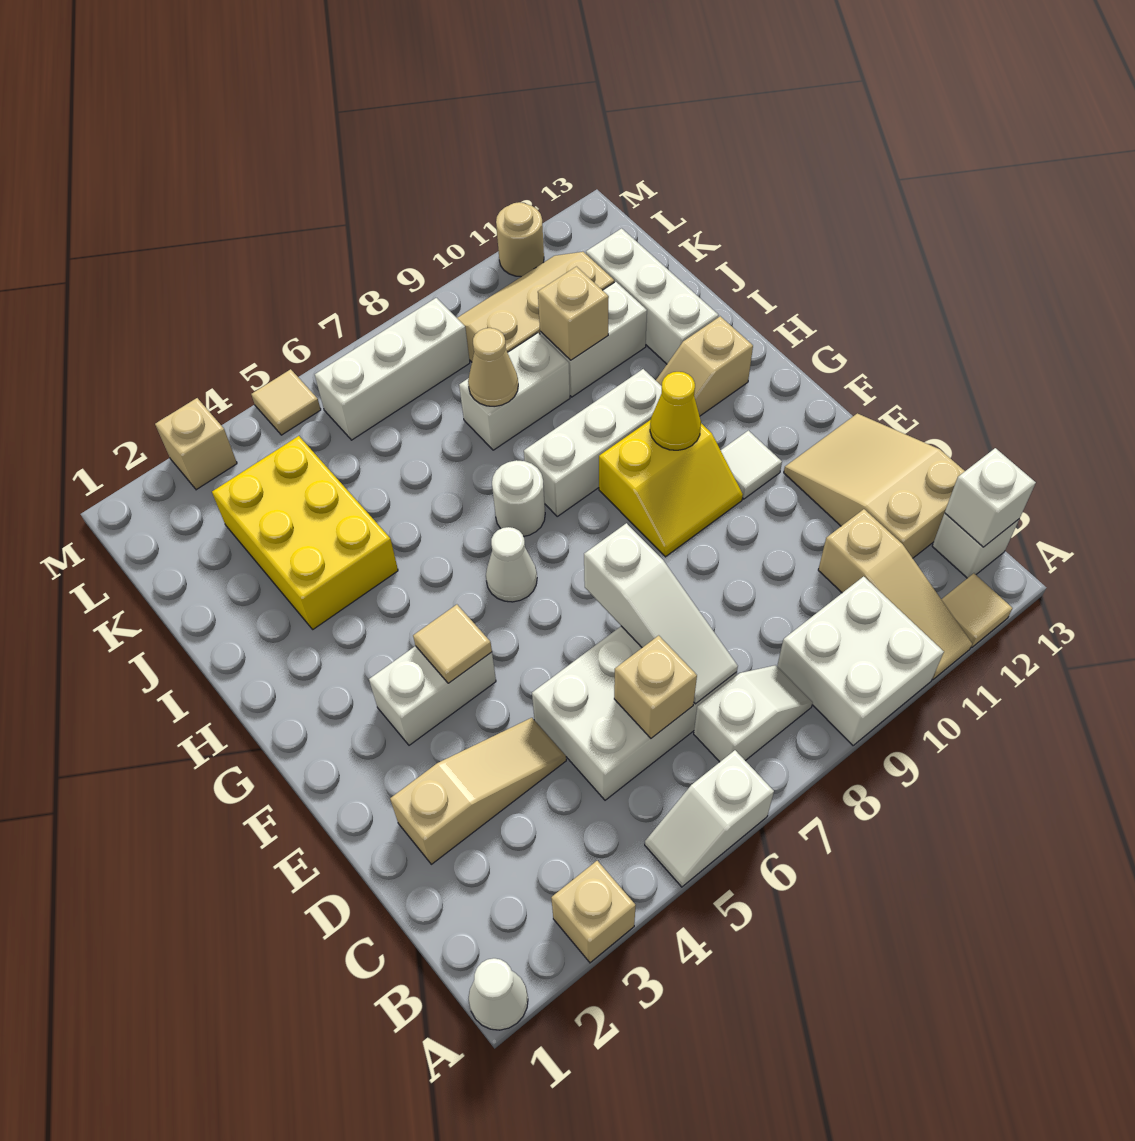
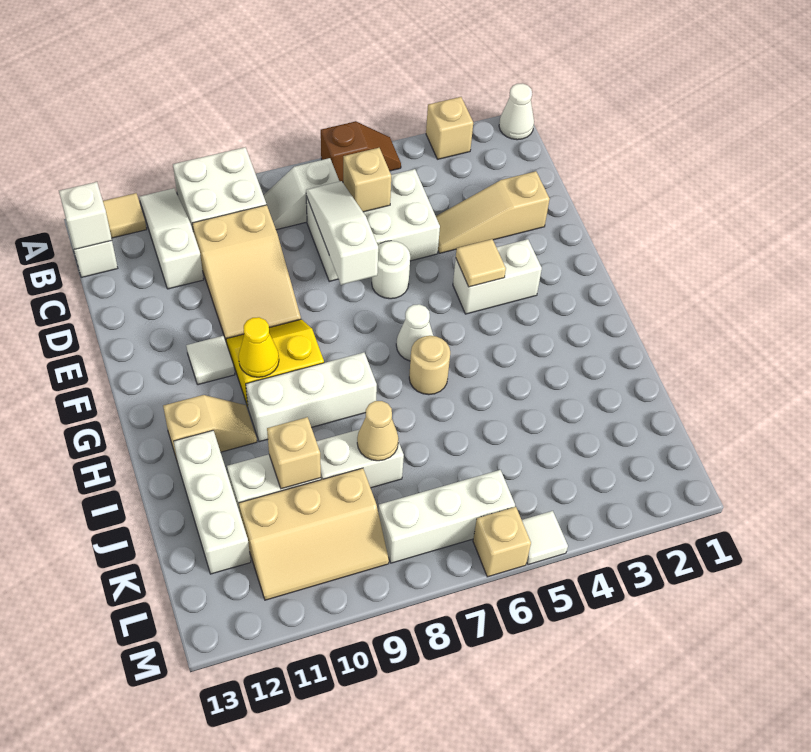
white 1x2 slope [645,750,774,887] -> brown 1x2 slope [321,121,401,182]
tan 1x3 slope [818,509,972,679] -> white 1x3 slope [139,188,204,289]
tan 2x3 slope [784,413,965,558] -> tan 2x3 slope moved to [192,205,301,341]
white 1x1 round brick [492,460,545,536] -> white 1x1 round brick moved to [372,241,410,299]
yellow 2x3 brick [212,436,398,629] -> none
tan 1x1 brick [155,398,237,490] -> tan 1x1 brick moved to [473,507,531,577]
tan 1x1 tile [251,369,321,435] -> white 1x1 tile [522,511,568,565]
tan 1x1 round brick [496,202,544,277] -> tan 1x1 round brick moved to [409,336,450,395]

